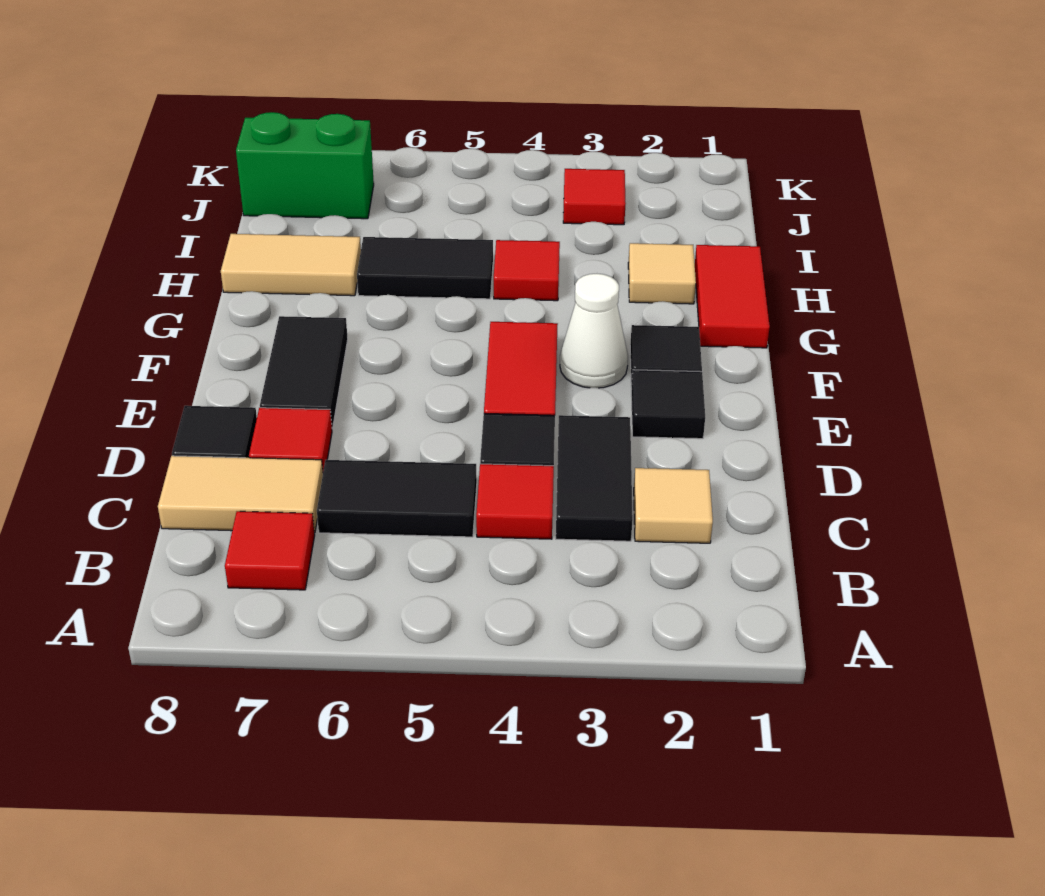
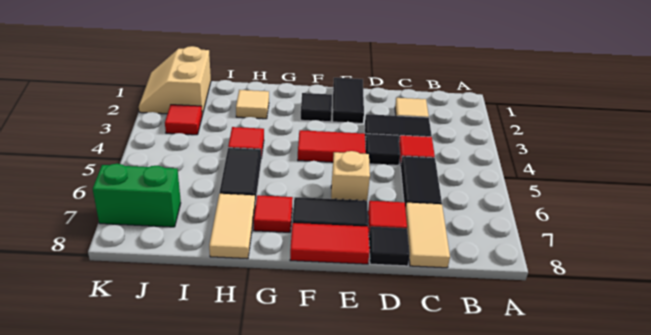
red 1x1 tile [225,511,315,590] -> red 1x1 tile moved to [254,195,293,232]
black 1x1 tile [631,370,705,439] -> black 1x2 tile [333,78,364,123]
none -> tan 1x1 brick [331,151,370,201]
white 1x1 cone [560,274,628,388] -> none
red 1x2 tile [695,245,770,348] -> red 1x2 tile moved to [290,223,369,264]
none -> tan 2x2 slope [139,46,211,115]
green 1x2 brick [236,112,374,219] -> green 1x2 brick turned to [93,164,181,227]

